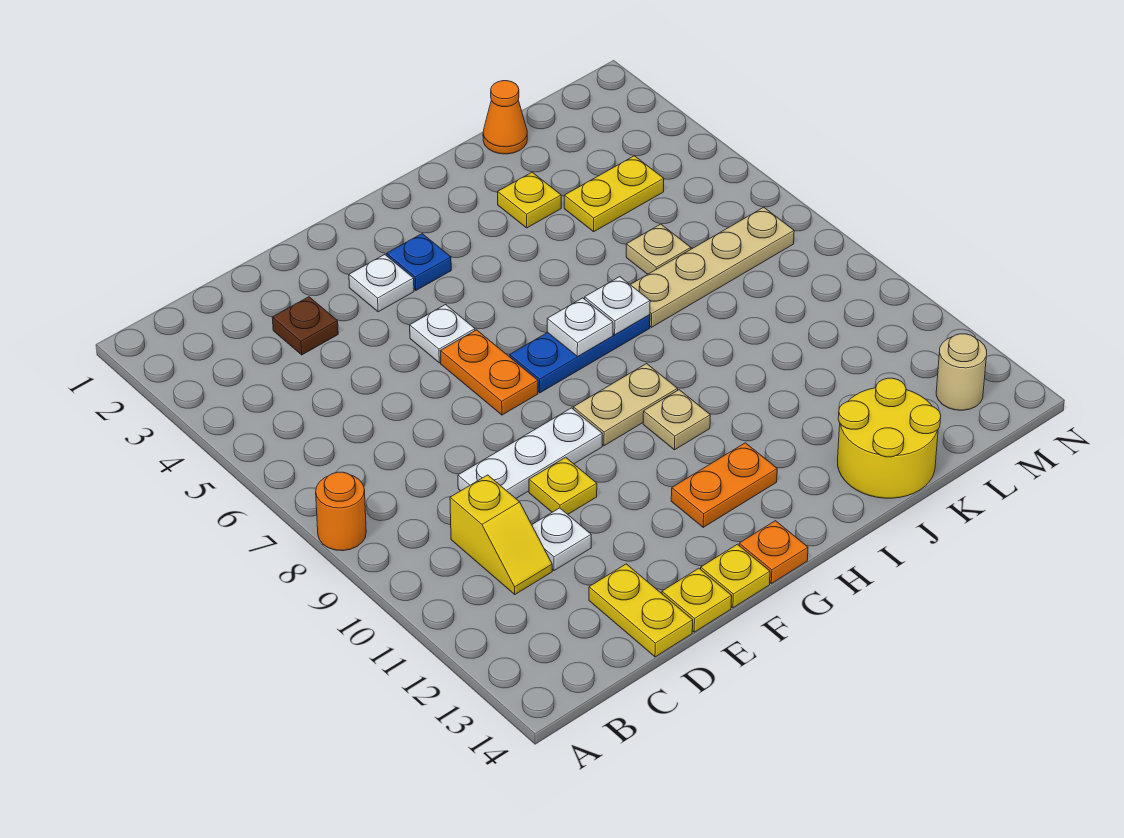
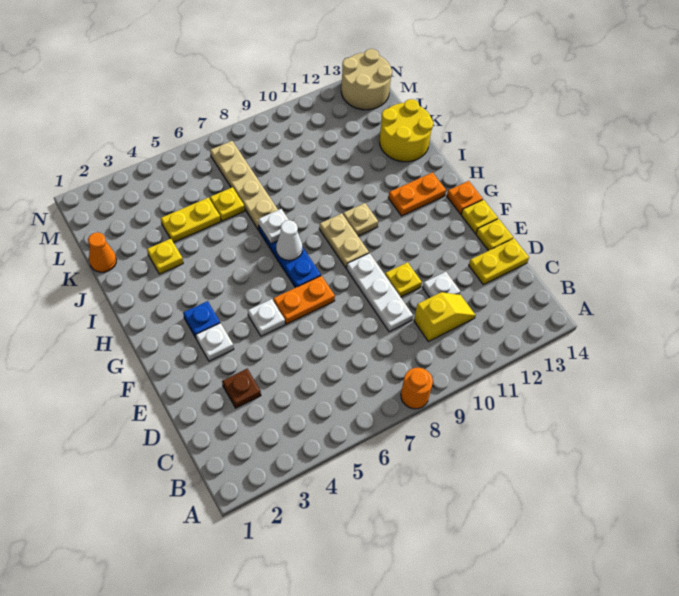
orange 1x2 plate [671,443,777,527] -> orange 1x2 plate turned to [388,172,446,216]
white 1x1 plate [547,298,613,357] -> white 1x1 cone [276,220,302,260]
yellow 1x2 plate [564,156,664,232] -> yellow 1x2 plate turned to [161,198,221,242]
tan 1x1 plate [626,224,691,274] -> yellow 1x1 plate [210,187,245,221]
tan 1x1 round brick [936,334,987,410] -> tan 2x2 round brick [341,49,392,110]

